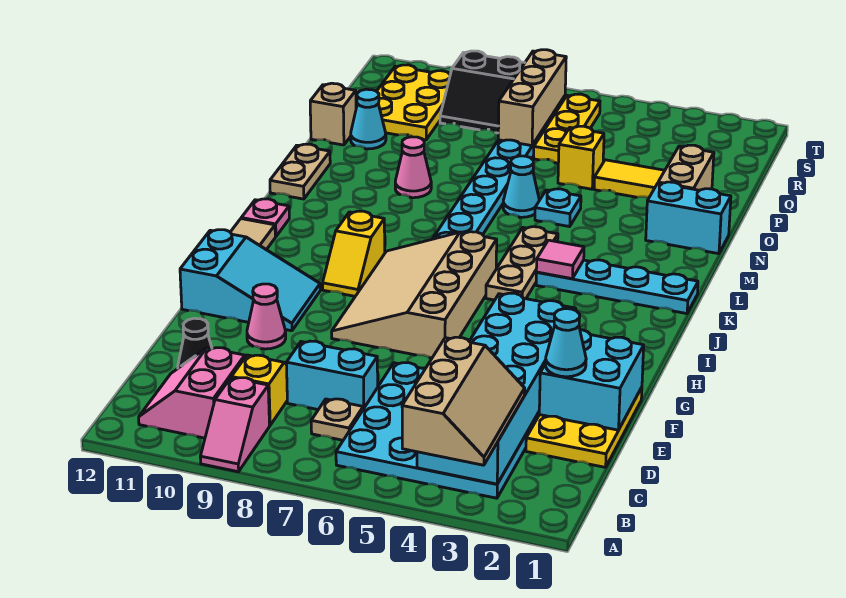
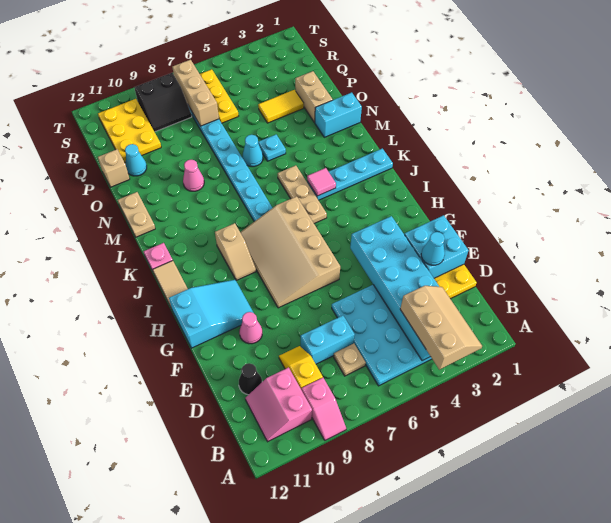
yellow 1x2 slope [323,211,385,296] -> tan 1x2 slope [215,223,256,281]
yellow 1x1 brick [558,126,604,189] -> none

